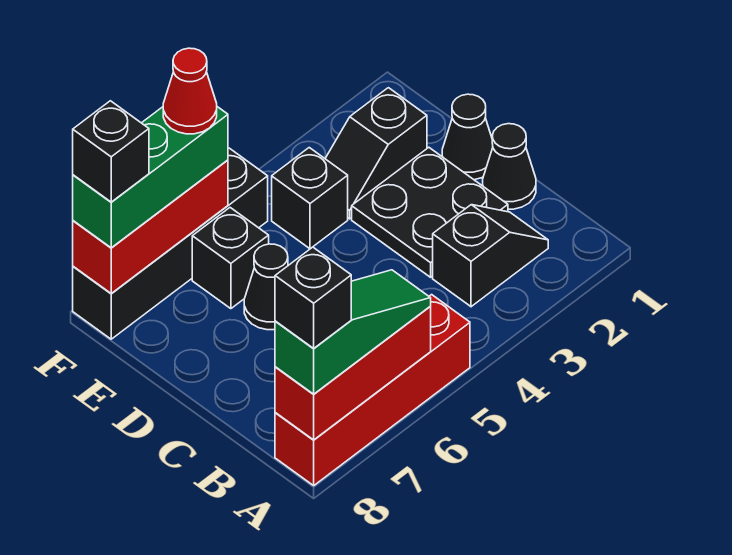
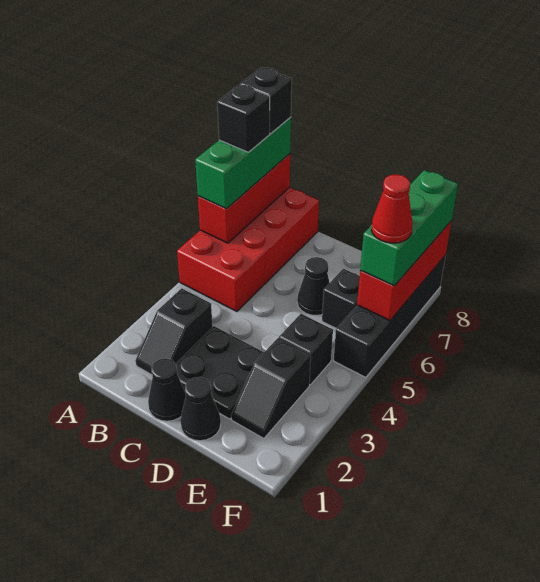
red 1x4 brick [275,295,470,485] -> red 2x4 brick [177,187,319,312]
green 1x3 slope [275,270,431,394] -> green 1x3 brick [195,117,291,209]
black 1x2 slope [325,88,427,219] -> black 1x2 slope turned to [231,338,311,438]
black 1x1 brick [73,101,149,202] -> black 1x1 brick moved to [217,84,270,152]

